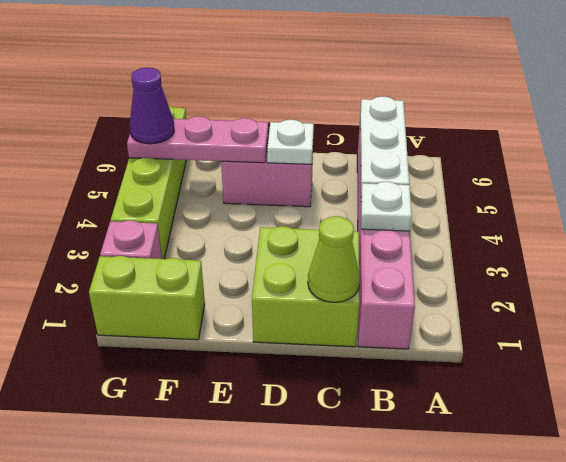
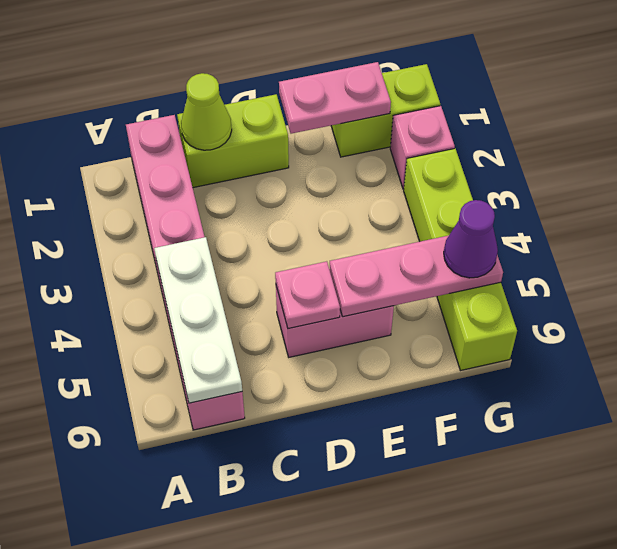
white 1x1 plate [361,182,412,231] -> none
lime 2x2 brick [252,226,359,347] -> lime 1x2 brick [177,94,289,188]
white 1x1 plate [267,120,314,164] -> pink 1x1 plate [275,261,340,329]
none -> pink 1x2 plate [279,62,391,134]

